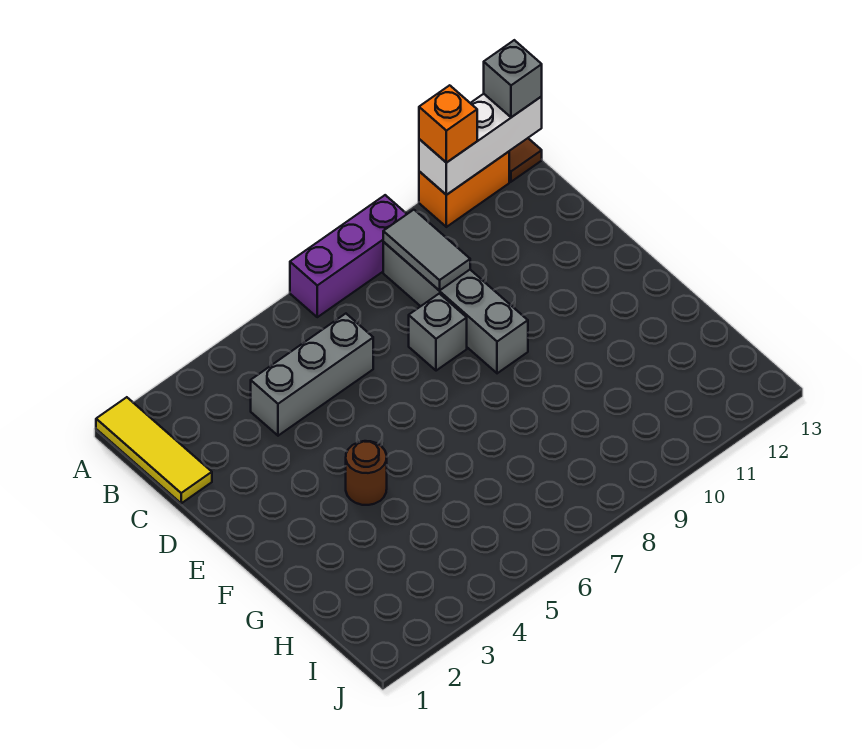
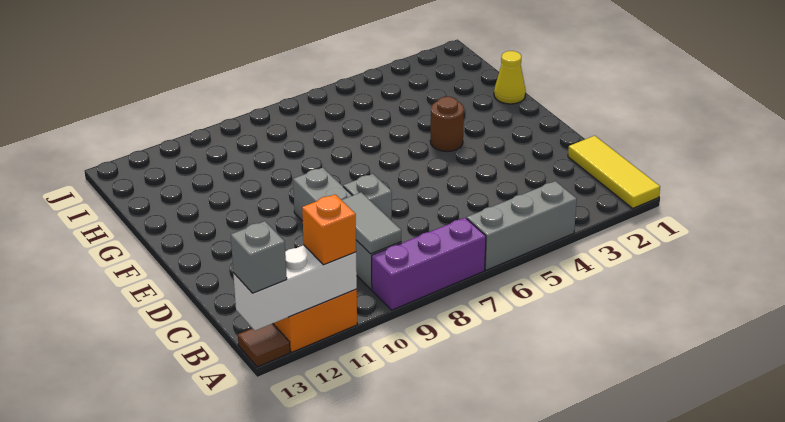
grey 1x3 brick [251,314,373,436] -> grey 1x3 brick moved to [467,181,577,270]
none -> yellow 1x1 cone [494,51,526,104]

